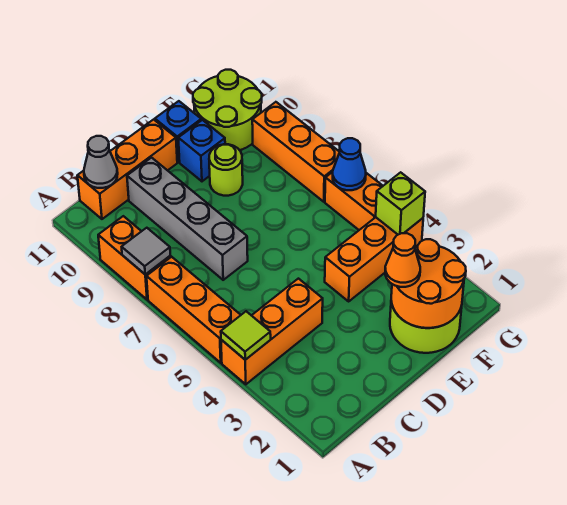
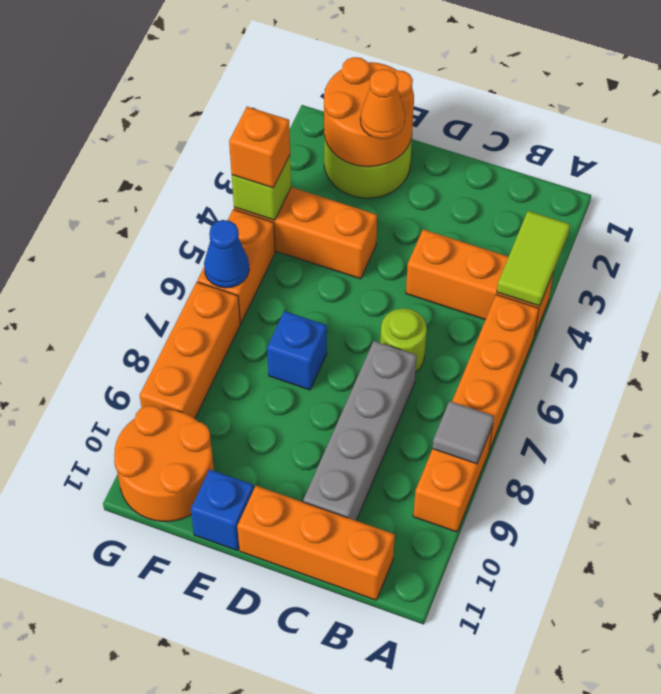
lime 1x1 tile [221,311,271,360] -> lime 1x2 tile [497,211,570,306]
grey 1x1 cone [84,136,118,188] -> none
lime 1x1 round brick [209,144,243,196] -> lime 1x1 round brick moved to [380,308,427,371]
blue 1x1 brick [178,120,225,181] -> blue 1x1 brick moved to [267,311,327,390]
lime 2x2 round brick [193,70,262,150] -> orange 2x2 round brick [114,406,214,521]
none -> orange 1x1 brick [229,107,290,188]

